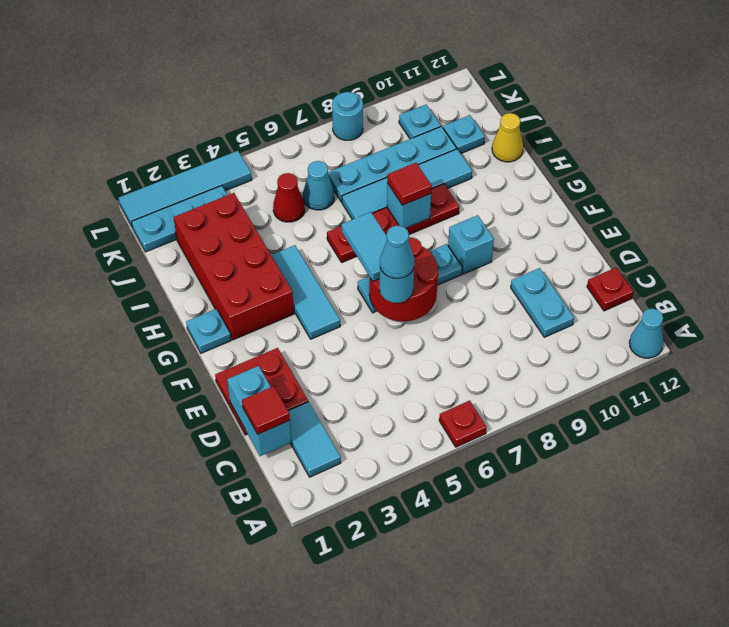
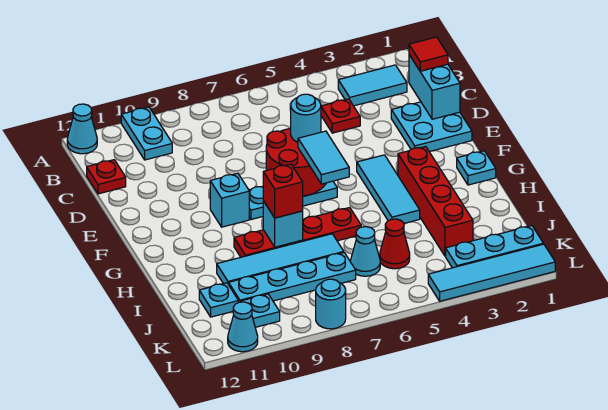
red 1x1 plate [439,400,487,447] -> red 1x1 plate moved to [321,99,360,133]
cyan 1x2 tile [288,402,341,477] -> cyan 1x2 tile turned to [338,65,407,106]
cyan 1x2 plate [511,268,574,337] -> cyan 1x2 plate moved to [121,107,172,160]
red 2x2 plate [215,348,308,435] -> cyan 2x2 plate [391,102,472,152]
cyan 1x1 cone [380,225,414,278] -> cyan 1x1 cone moved to [228,302,258,352]
red 2x4 brick [174,193,294,340] -> red 1x4 brick [398,147,473,256]
red 1x1 tile [387,163,432,205] -> red 1x1 brick [263,164,303,218]
yellow 1x1 cone [492,113,523,162] -> none

